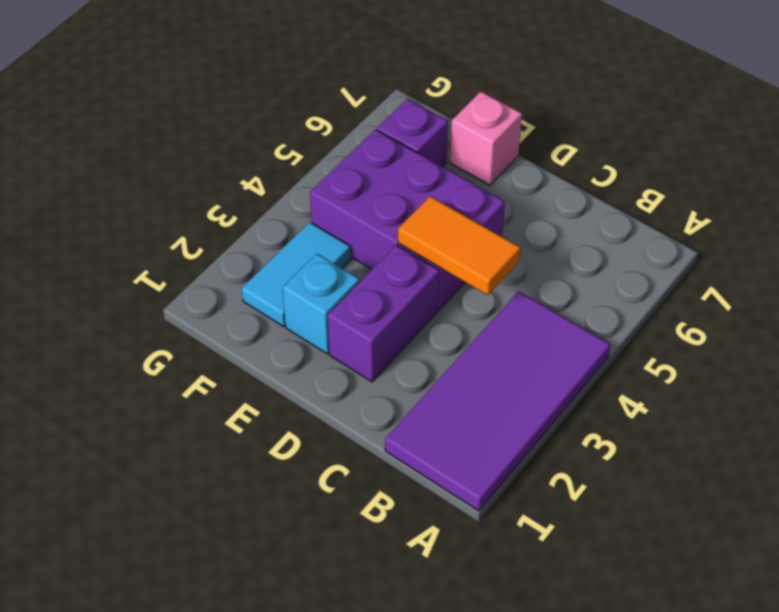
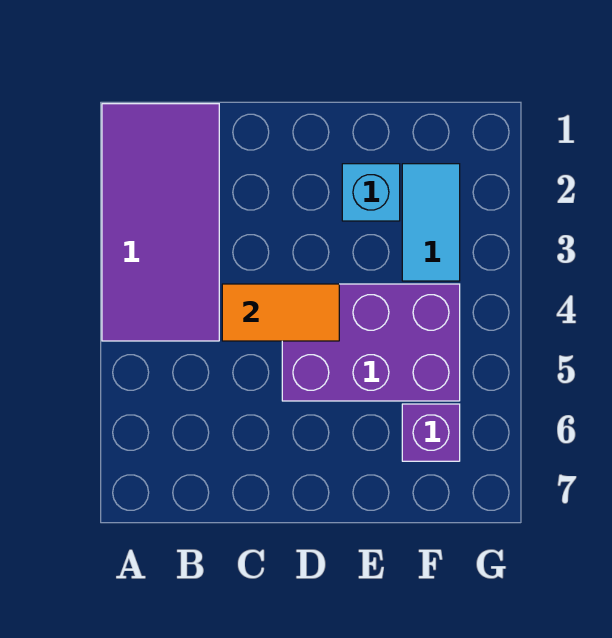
purple 1x2 brick [328,245,440,382] -> none
pink 1x1 brick [450,92,522,185] -> none

